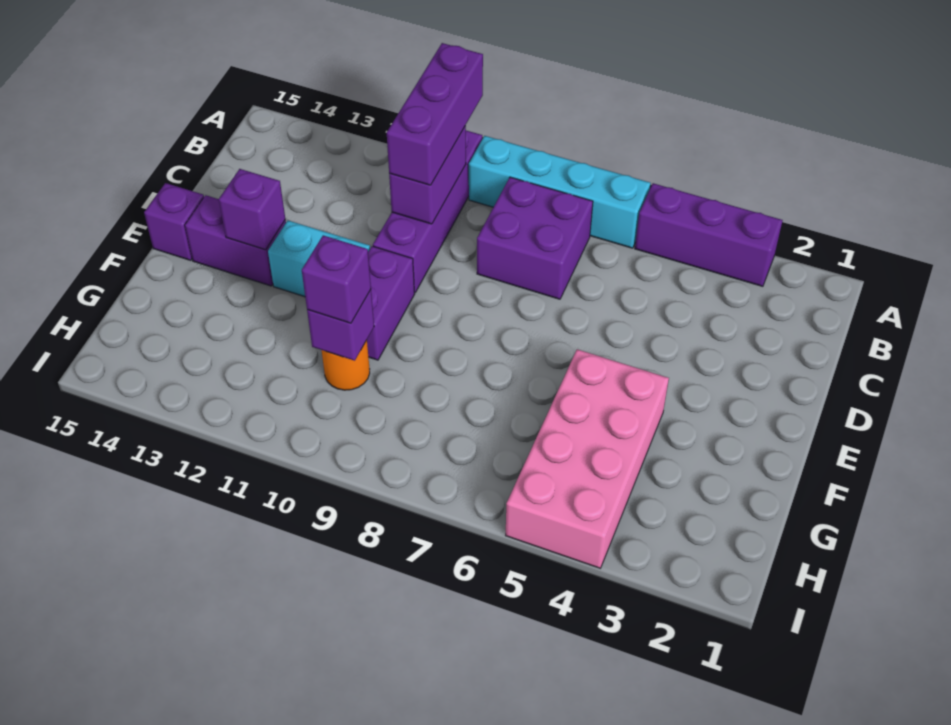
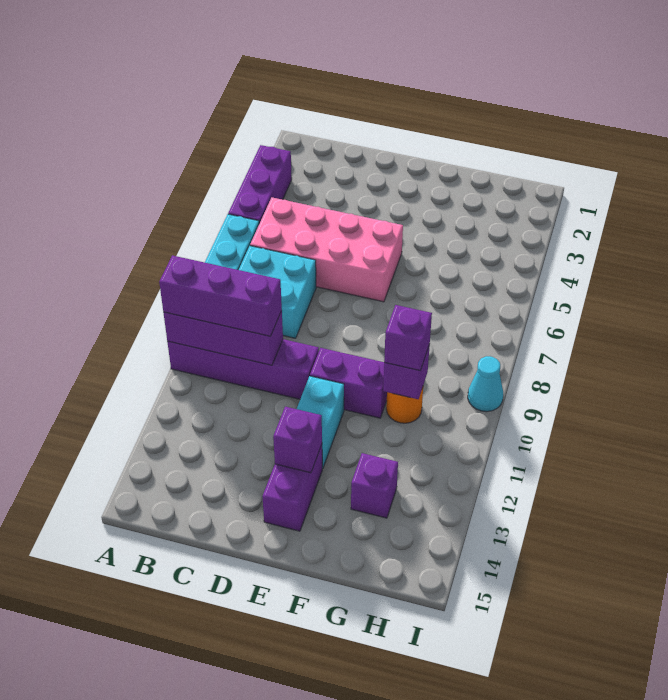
purple 2x2 brick [477,177,593,299] -> cyan 2x2 brick [239,246,316,338]
purple 1x2 brick [389,126,466,224] -> purple 1x3 brick [163,311,283,365]
purple 1x1 brick [144,183,204,260] -> purple 1x1 brick moved to [351,453,398,518]
pink 2x4 brick [506,349,669,568] -> pink 2x4 brick moved to [250,198,403,302]
none -> cyan 1x1 cone [468,356,503,412]

